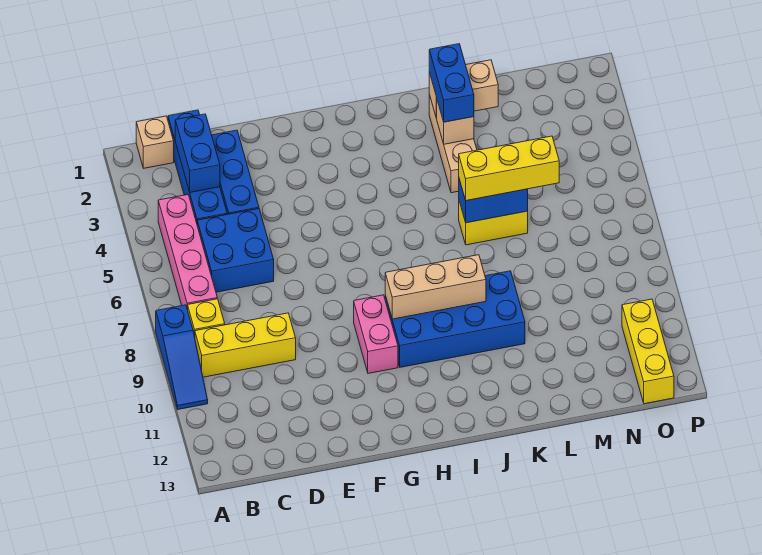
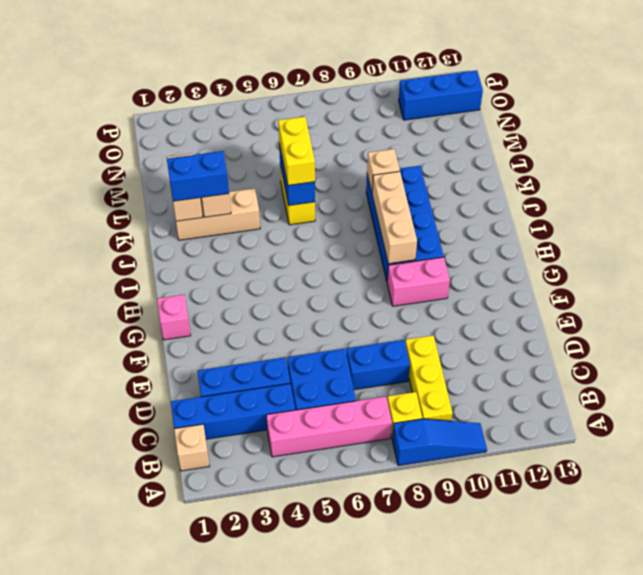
blue 1x2 brick [175,114,220,192] -> blue 1x2 brick moved to [347,340,410,390]
none -> pink 1x1 brick [157,294,191,340]
yellow 1x3 brick [459,136,559,201] -> yellow 1x2 brick [278,117,315,185]
none -> tan 1x1 brick [367,149,400,192]
yellow 1x3 brick [622,299,674,404] -> blue 1x3 brick [399,70,483,120]

